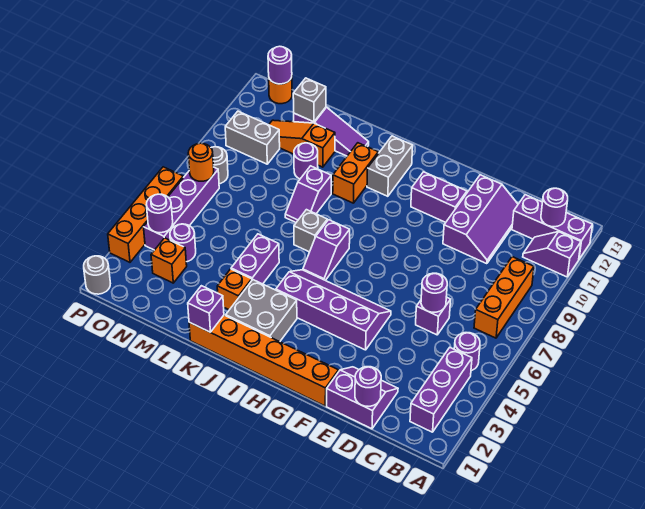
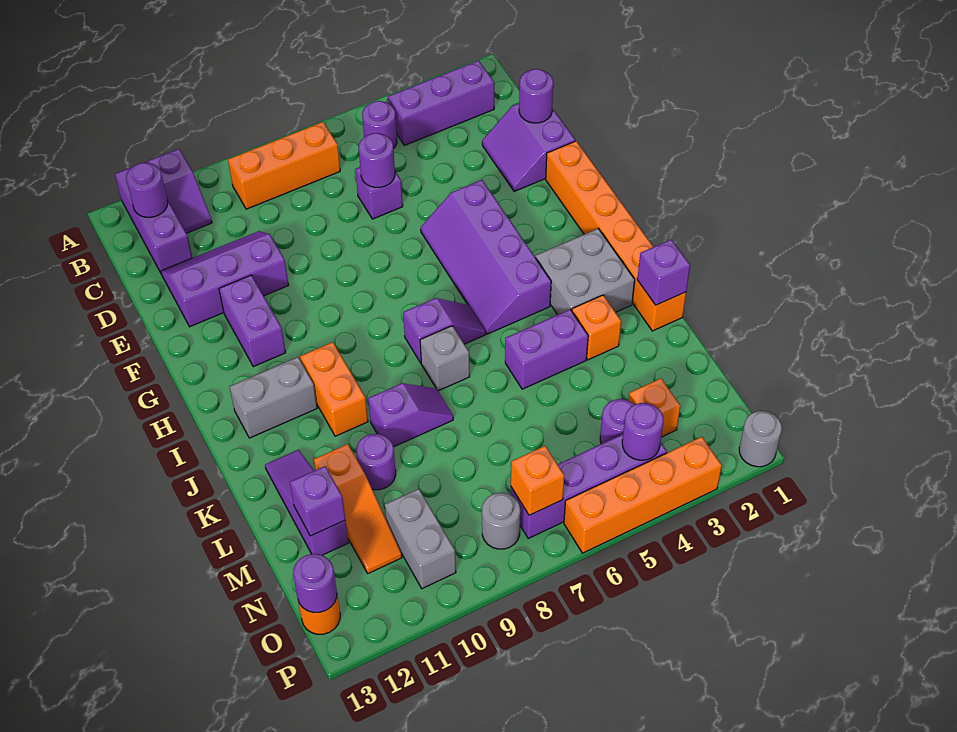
orange 1x2 brick [333,143,378,203] -> orange 1x2 brick turned to [300,342,368,436]
grey 1x1 brick [293,78,326,122] -> purple 1x1 brick [290,466,345,536]
orange 1x1 round brick [188,143,214,181] -> orange 1x1 brick [511,446,564,515]

